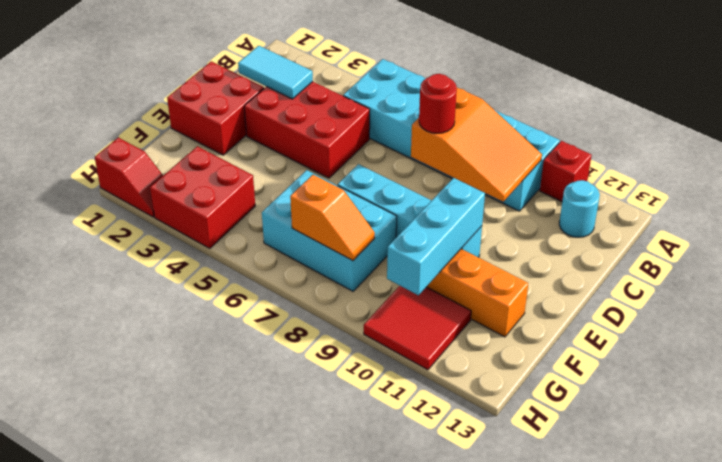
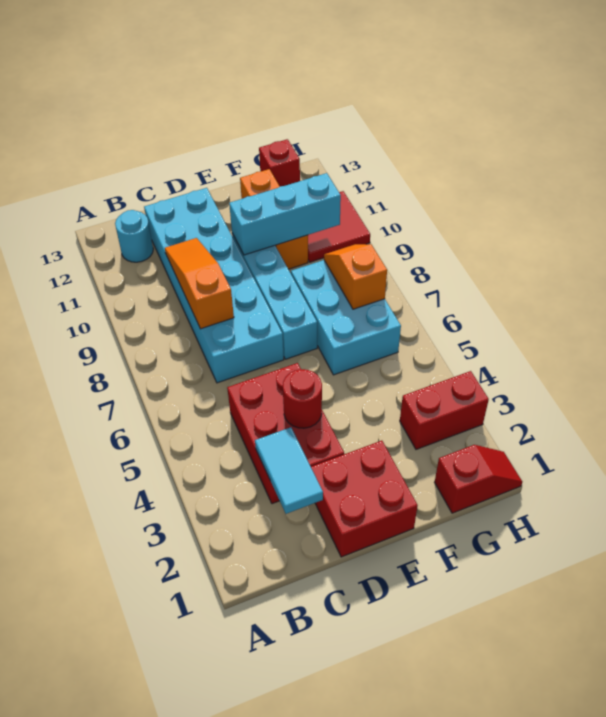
cyan 2x6 brick [343,59,560,211] -> cyan 2x6 brick moved to [144,188,284,383]
red 1x1 brick [540,141,592,202] -> red 1x1 brick moved to [259,139,300,186]
orange 2x3 slope [411,88,542,201] -> orange 1x3 slope [165,238,234,329]
red 1x1 round brick [419,74,457,133] -> red 1x1 round brick moved to [283,369,322,428]
red 2x2 brick [150,146,255,249] -> red 1x2 brick [400,371,489,449]
red 1x2 slope [95,138,163,217] -> red 1x2 slope turned to [435,445,522,513]

